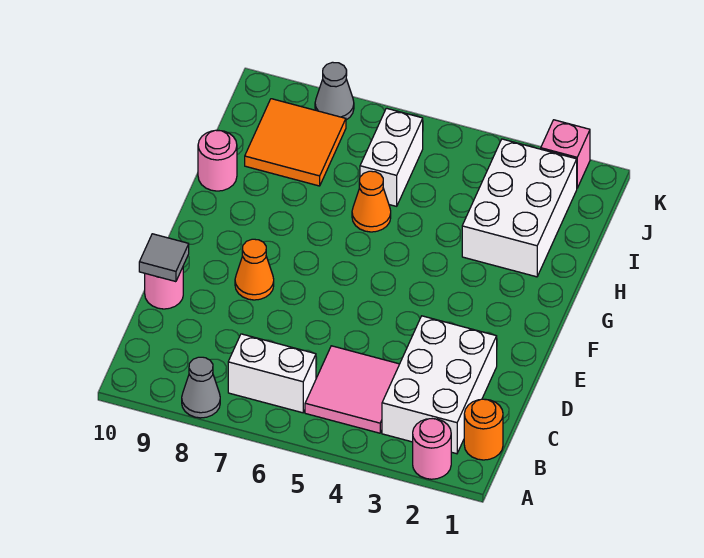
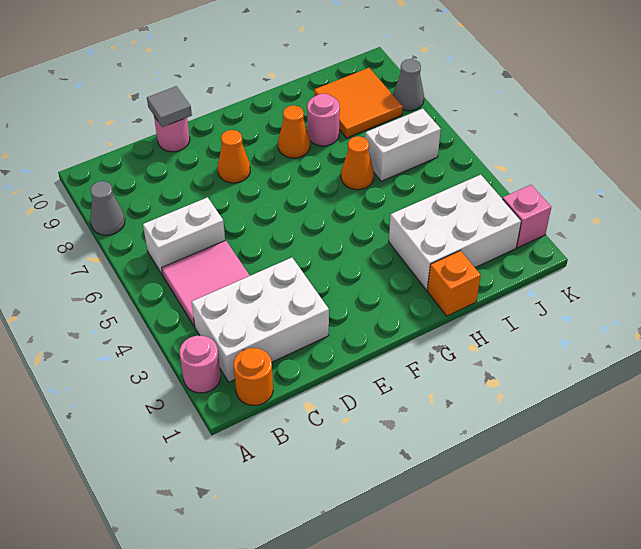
white 1x2 brick [228,334,316,413] -> white 1x2 brick turned to [143,197,225,275]
none -> orange 1x1 cone [278,105,310,158]
none -> orange 1x1 brick [427,251,481,316]
pink 1x1 round brick [198,130,237,191] -> pink 1x1 round brick moved to [307,94,340,146]

